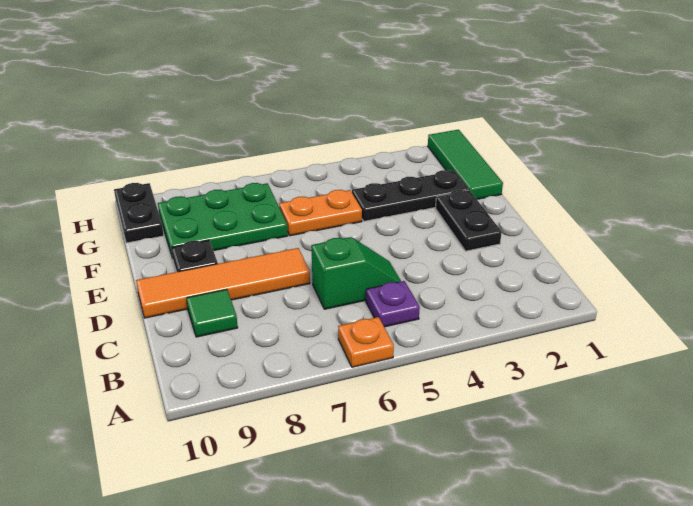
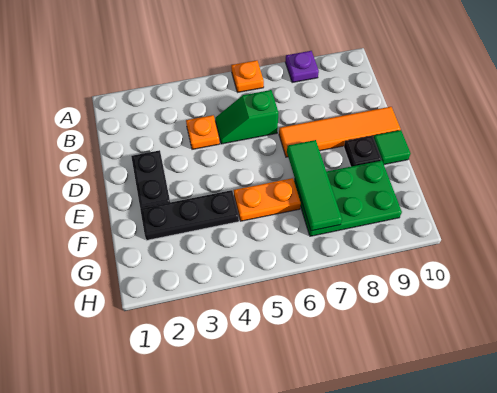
purple 1x1 plate [366,281,420,327] -> purple 1x1 plate moved to [285,51,319,83]
none -> orange 1x1 plate [186,115,220,149]
green 1x1 tile [187,289,238,337] -> green 1x1 tile moved to [373,130,411,164]
green 1x3 tile [428,130,503,199] -> green 1x3 tile moved to [287,140,342,231]
black 1x2 plate [114,183,164,243] -> none

